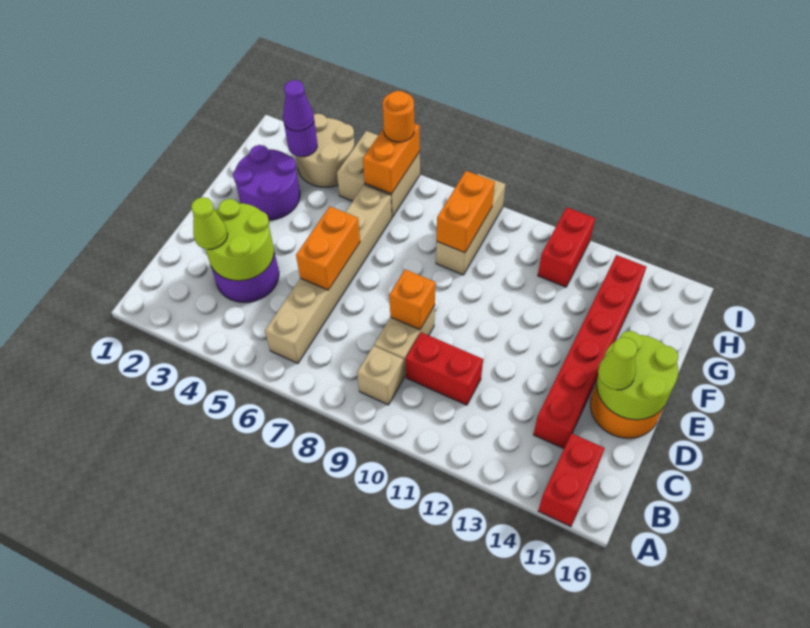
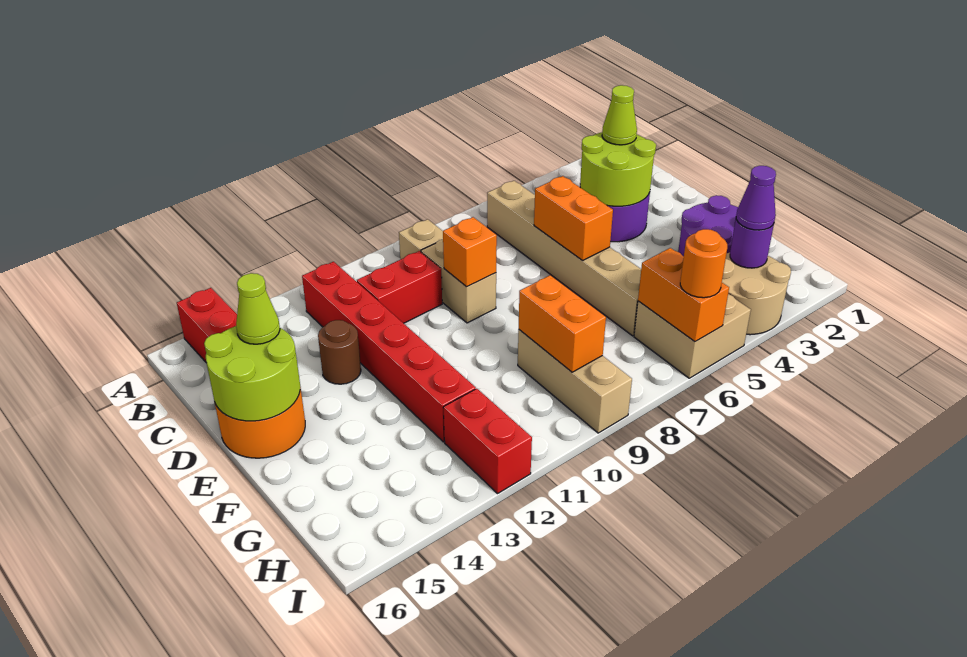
red 1x6 brick [533,255,646,449] -> red 1x6 brick moved to [302,262,476,442]
none -> brown 1x1 round brick [318,320,361,384]

